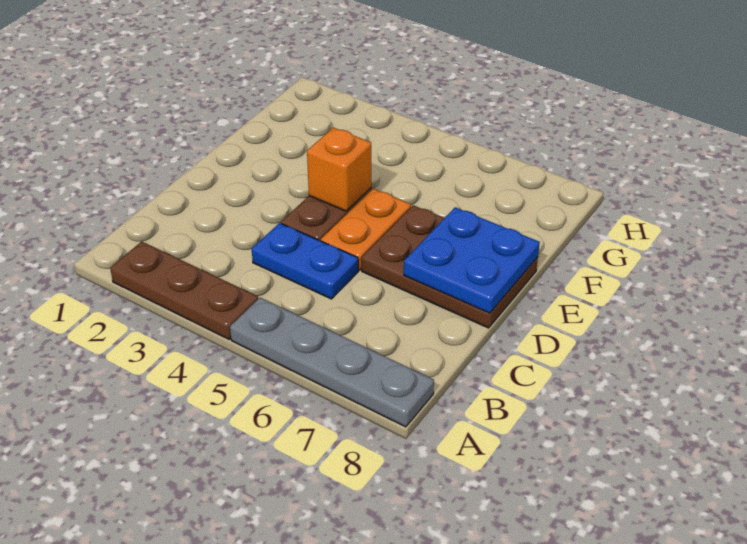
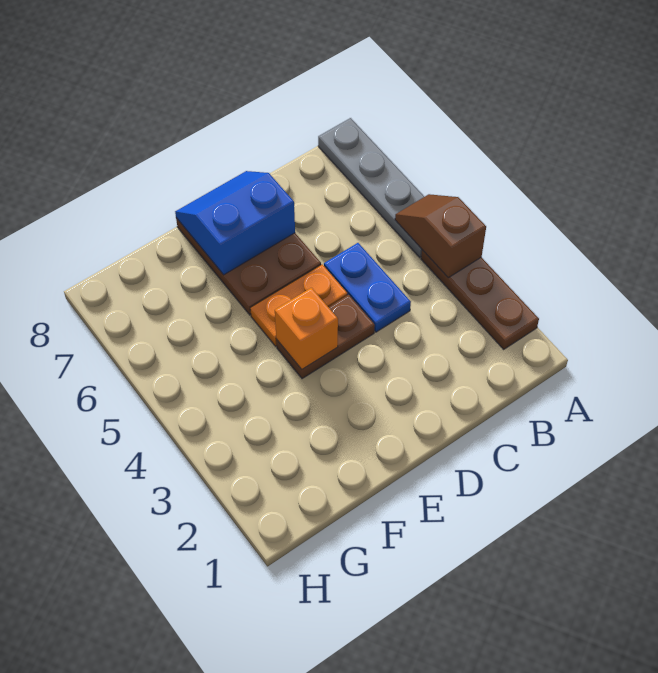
none -> brown 1x2 slope [395,194,486,278]
blue 2x2 plate [404,207,540,313] -> blue 2x2 slope [175,171,295,275]

